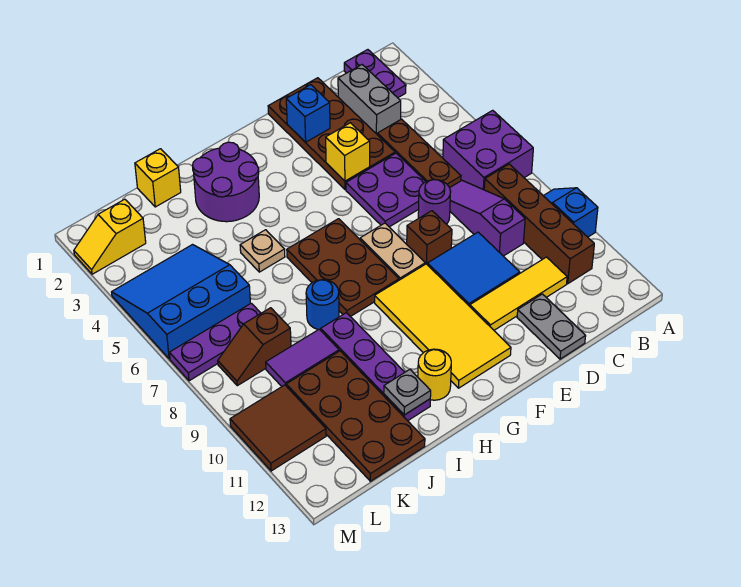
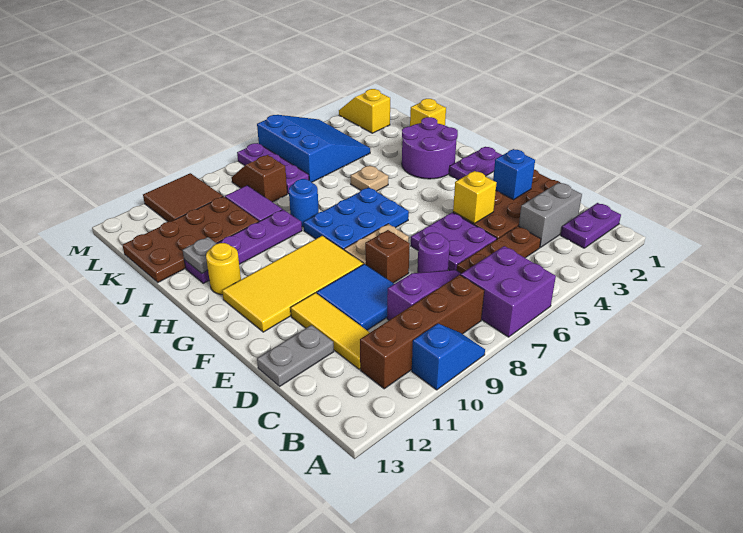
none -> purple 1x2 plate [449,147,502,180]
brown 2x3 plate [287,219,399,317] -> blue 2x3 plate [304,187,409,250]

